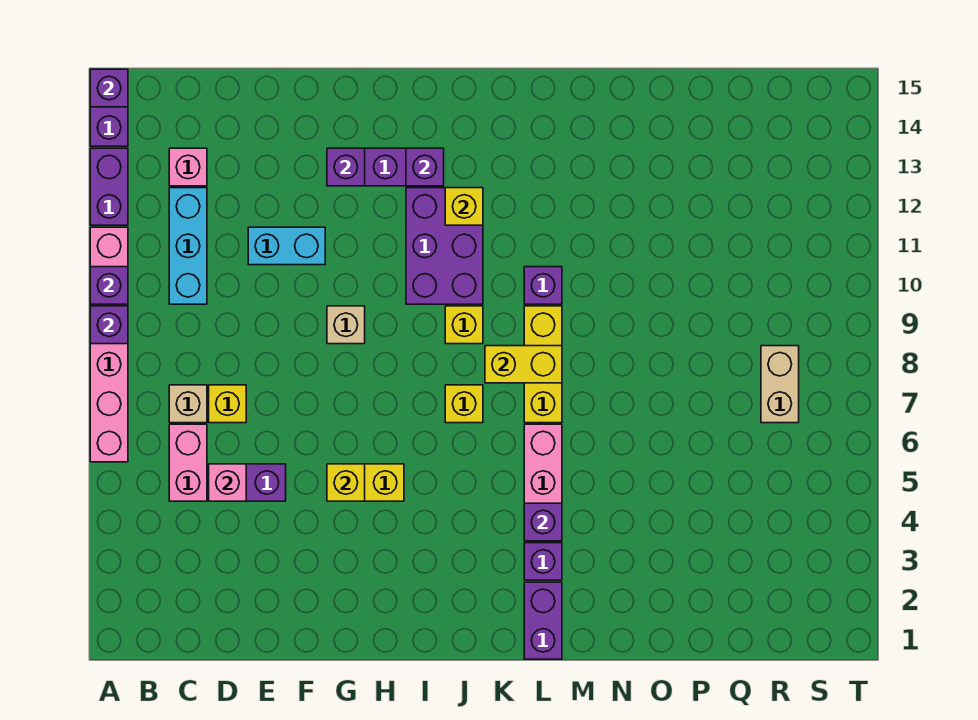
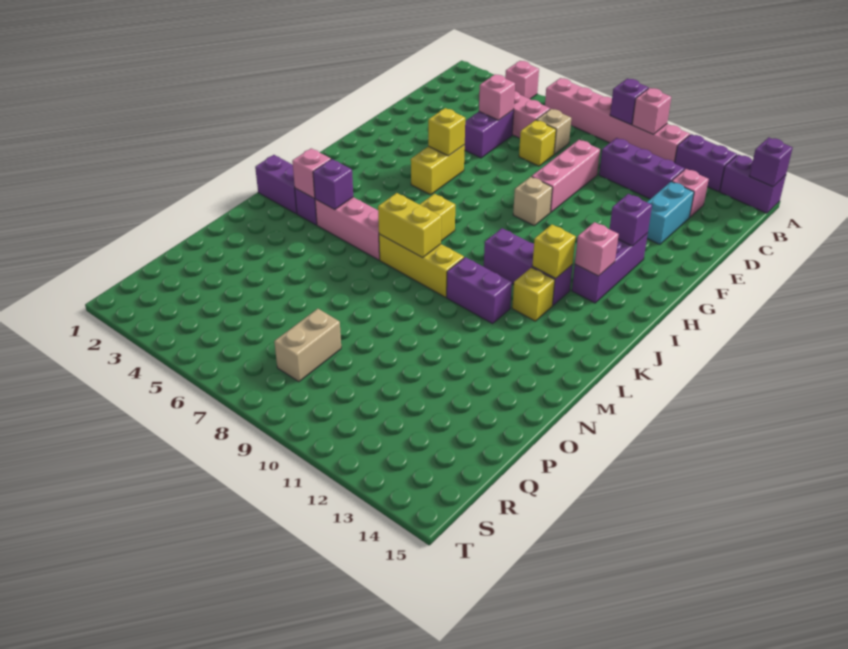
none -> pink 1x1 brick [505,61,539,99]
purple 1x1 brick [90,267,128,304] -> pink 1x1 brick [632,88,671,134]
cyan 1x3 brick [169,188,207,304] -> purple 1x3 brick [599,138,685,199]
none -> pink 1x3 brick [532,140,600,212]
cyan 1x2 brick [248,227,325,265] -> cyan 1x2 brick moved to [647,181,694,244]
purple 2x3 brick [406,188,483,304] -> purple 1x3 brick [484,228,573,305]
purple 1x1 brick [406,148,444,186] -> pink 1x1 brick [575,222,619,276]
yellow 1x1 brick [445,306,483,344] -> yellow 1x1 brick moved to [512,267,555,321]
yellow 1x2 brick [485,346,562,383] -> yellow 1x2 brick turned to [378,193,441,258]
none -> pink 1x1 brick [292,148,331,198]
purple 1x1 brick [524,267,562,304] -> purple 1x2 brick [447,257,512,324]
tan 1x2 brick [761,346,799,423] -> tan 1x2 brick turned to [274,309,341,382]

